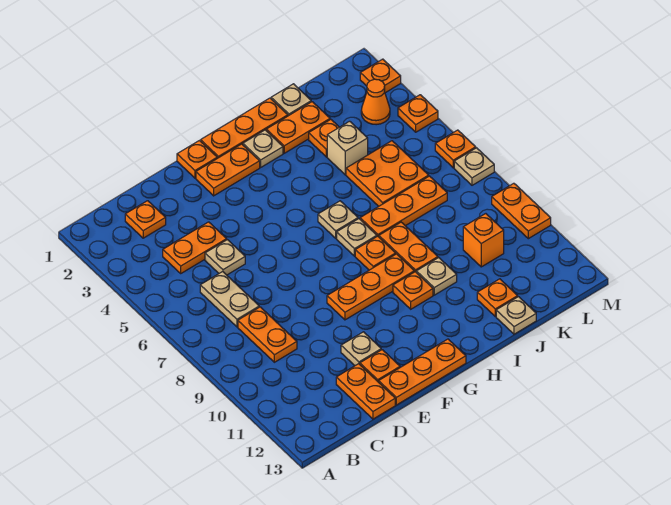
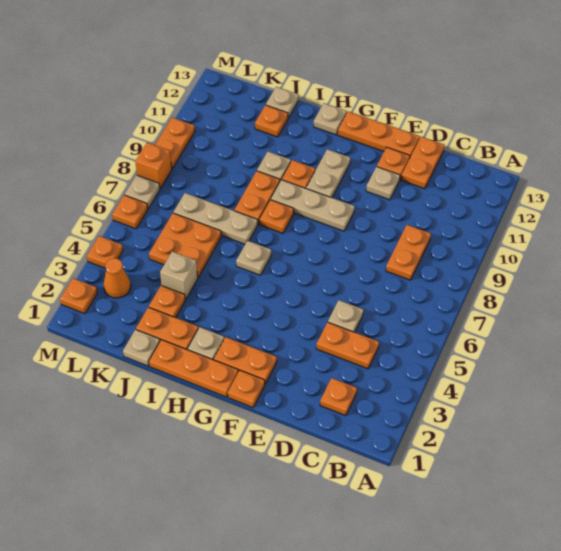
tan 1x2 plate [200,272,259,327] -> tan 1x2 plate moved to [306,149,350,198]
orange 1x3 plate [327,254,414,320] -> tan 1x3 plate [271,180,355,231]
tan 1x1 plate [337,219,377,256] -> tan 1x1 plate moved to [314,103,346,135]
orange 1x3 plate [360,176,447,237] -> tan 1x3 plate [173,193,258,244]
orange 1x1 brick [463,214,504,267] -> orange 1x1 brick moved to [135,143,172,188]

